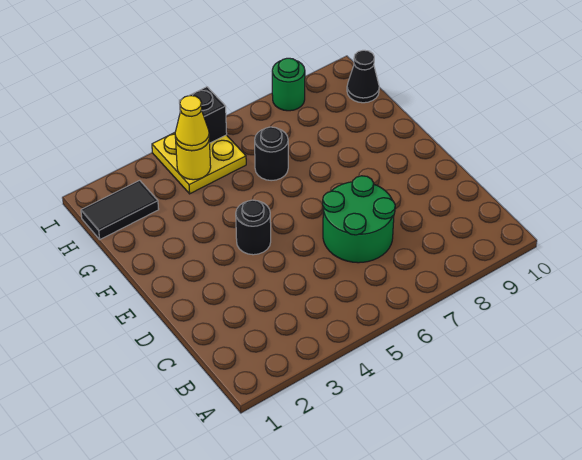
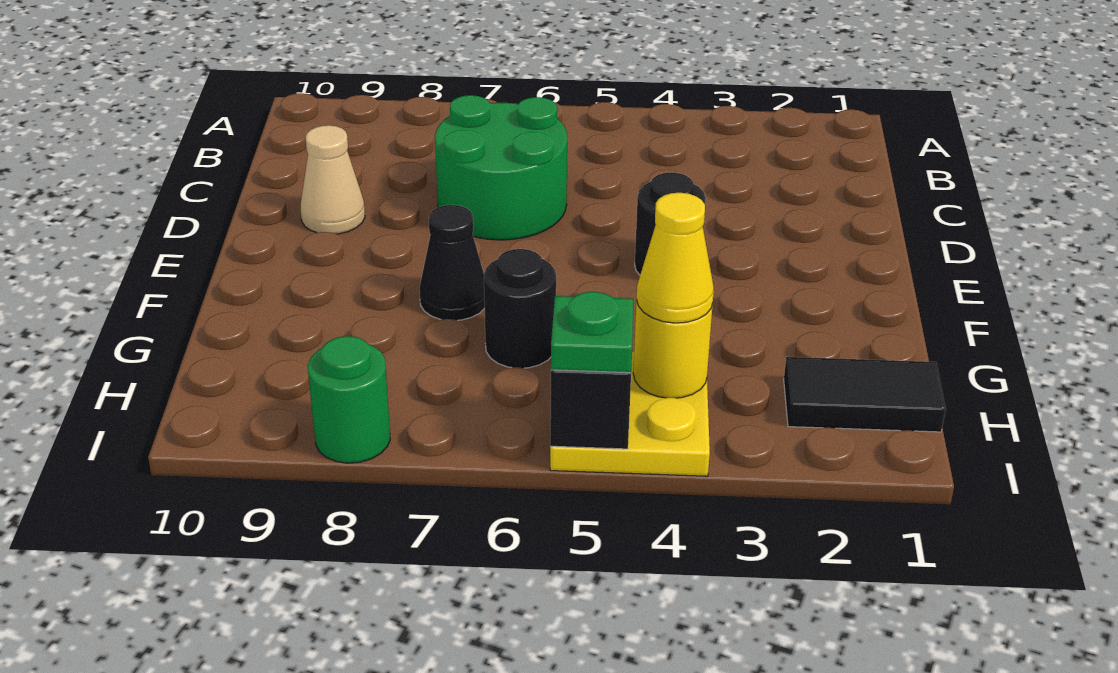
none -> tan 1x1 cone [301,125,365,234]
black 1x1 cone [347,50,379,103] -> black 1x1 cone moved to [420,205,485,320]
none -> green 1x1 plate [551,292,633,373]

